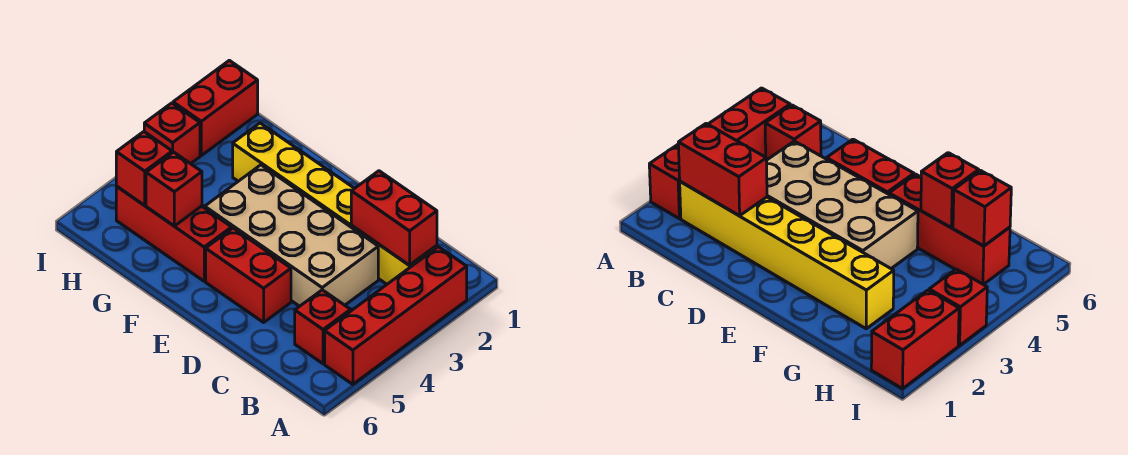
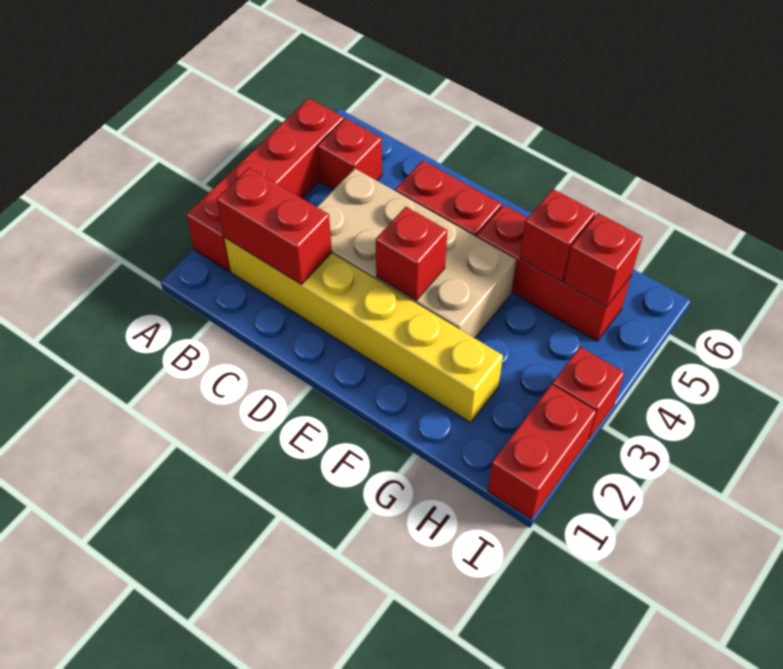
none -> red 1x1 brick [376,207,447,300]

